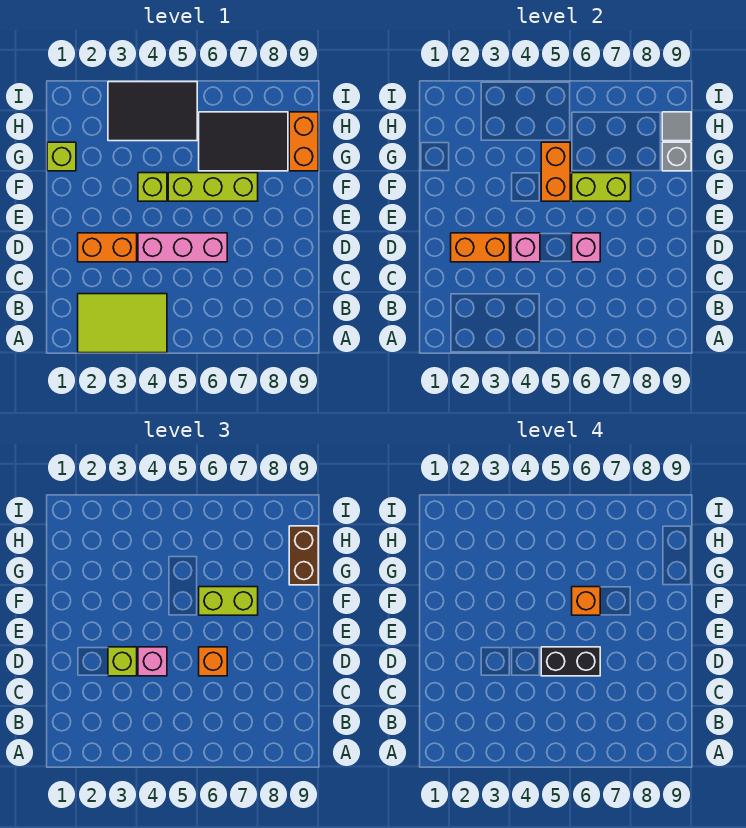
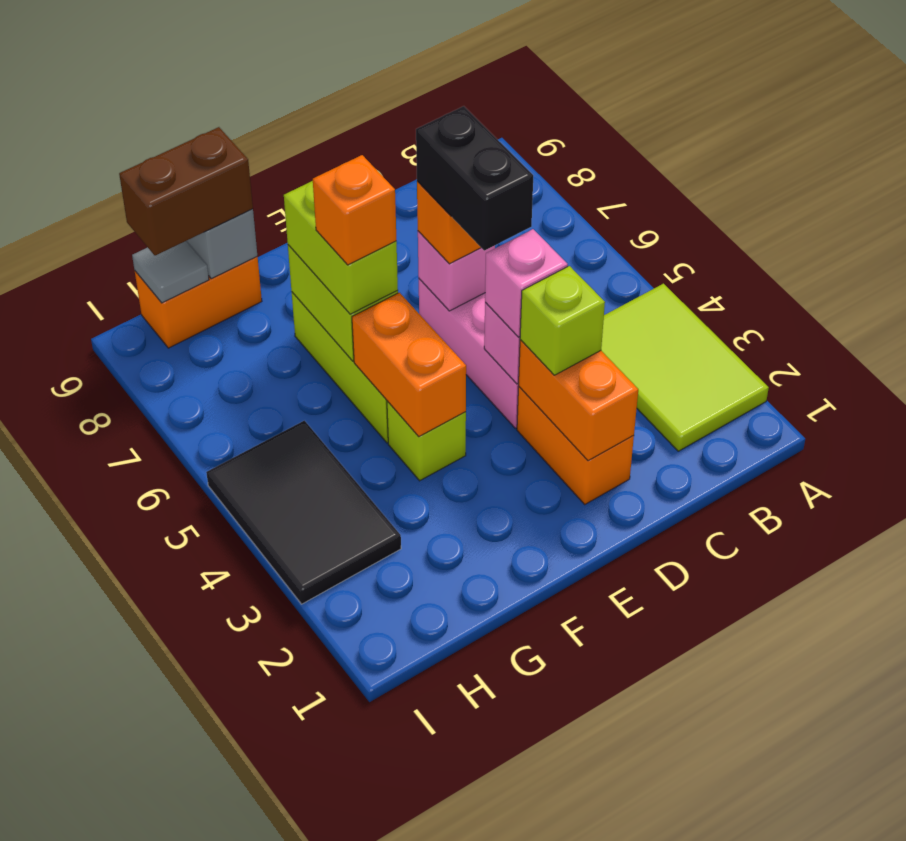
orange 1x2 brick [541,142,570,201] -> orange 1x2 brick turned to [352,293,466,437]
lime 1x1 brick [47,142,76,171] -> none
black 2x3 tile [199,112,288,171] -> none

